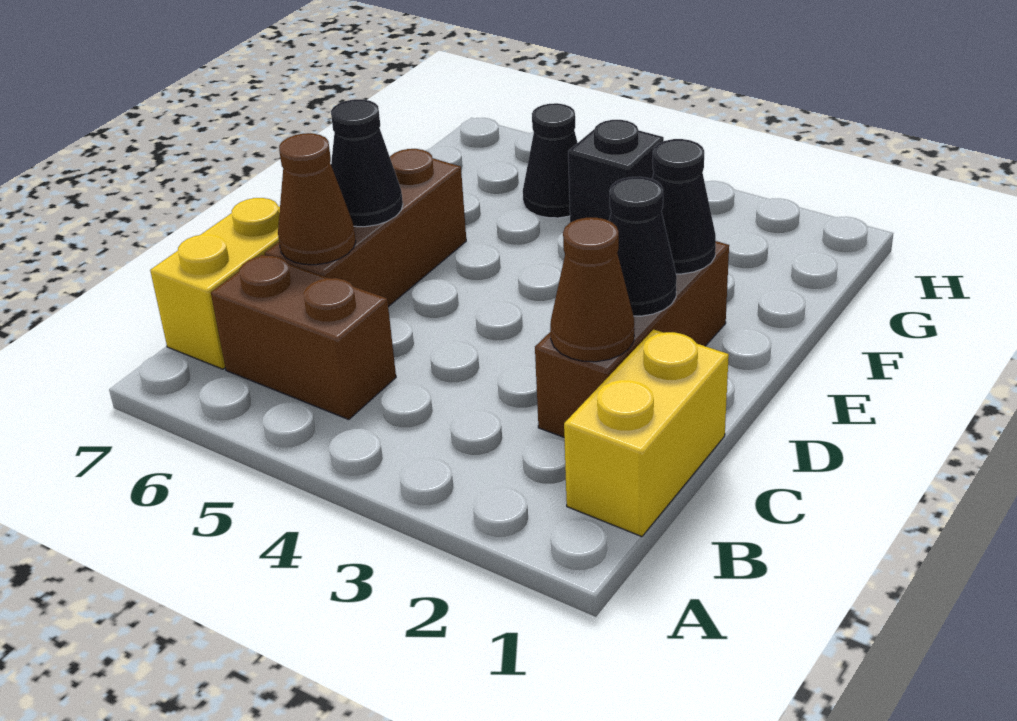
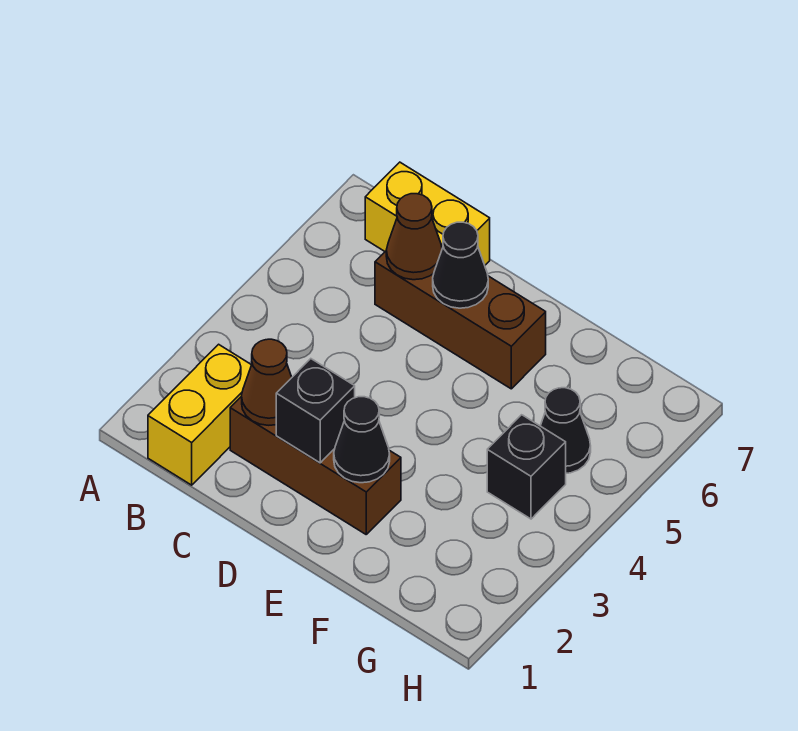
yellow 1x2 brick [564,329,729,537] -> yellow 1x2 brick turned to [148,344,251,485]
brown 1x2 brick [211,255,396,420] -> none
black 1x1 cone [609,177,677,316] -> black 1x1 brick [276,359,355,463]

